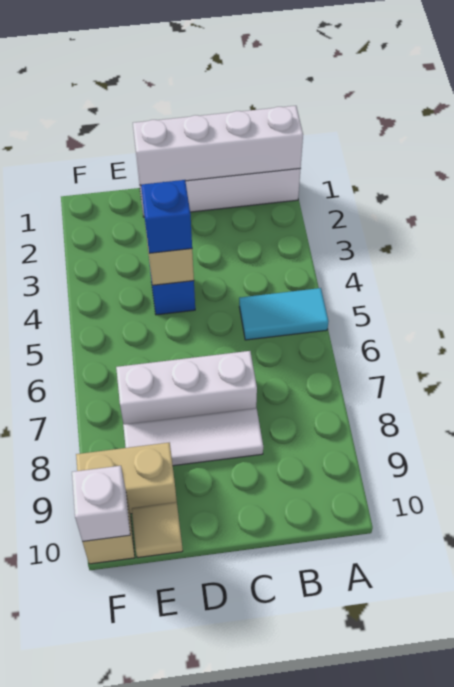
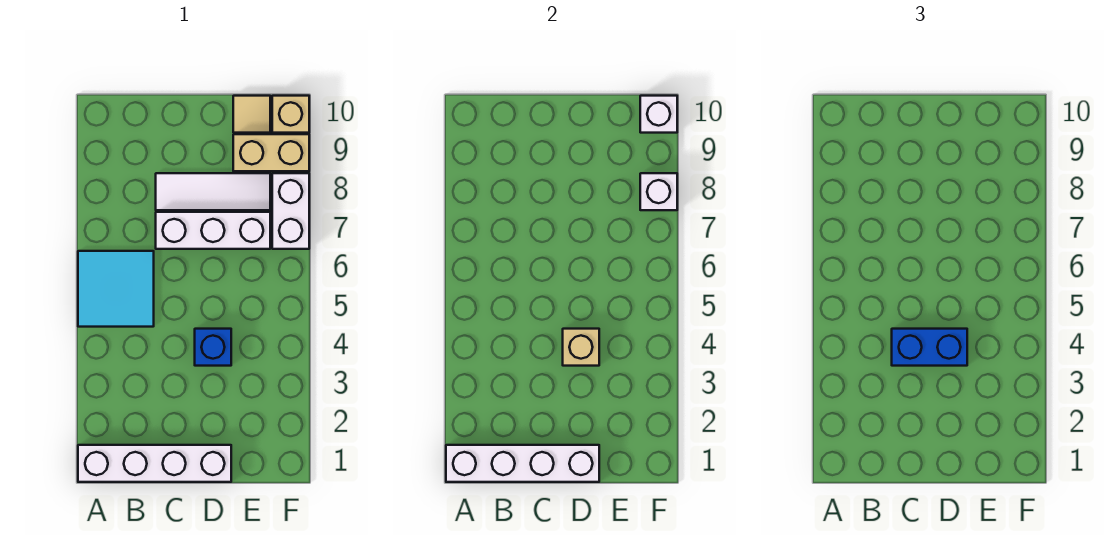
cyan 1x2 tile [239,288,329,340] -> cyan 2x2 tile [78,251,154,327]
blue 1x1 brick [141,180,192,253] -> blue 1x2 brick [892,329,967,366]
none -> white 1x2 brick [272,173,309,249]
none -> white 1x1 brick [640,173,677,210]

